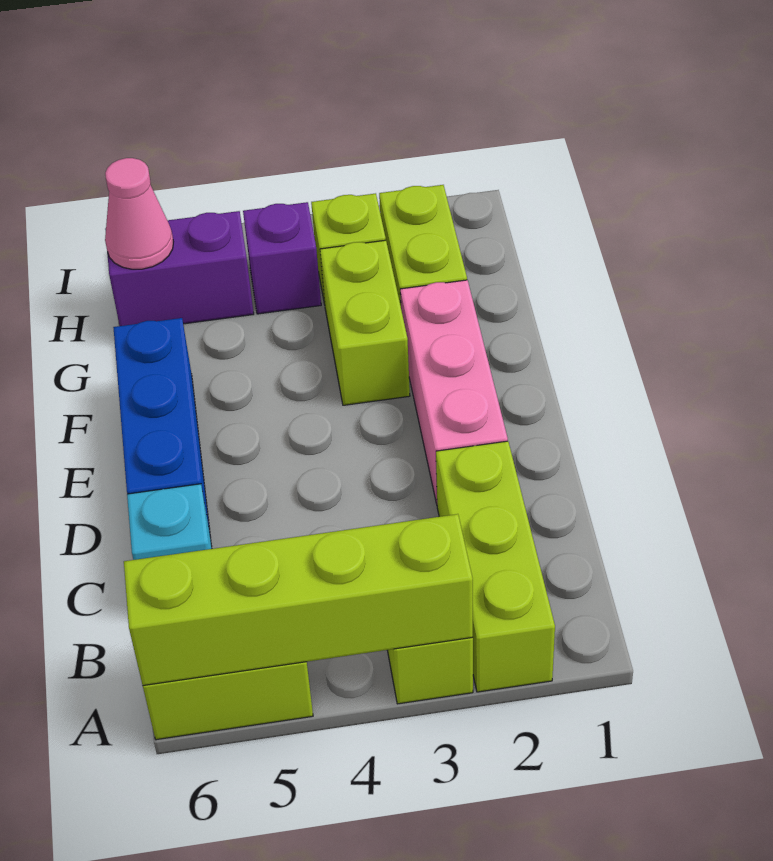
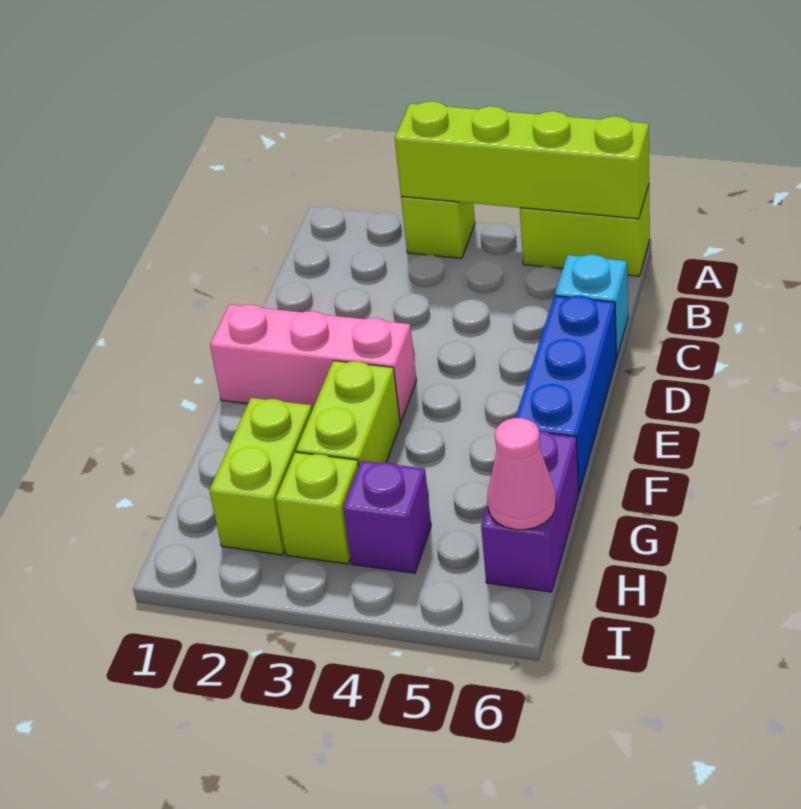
lime 1x3 brick [436,441,555,692] -> none
pink 1x3 brick [400,280,508,504] -> pink 1x3 brick turned to [210,304,417,422]
purple 1x2 brick [105,211,254,326] -> purple 1x2 brick turned to [481,431,579,592]

